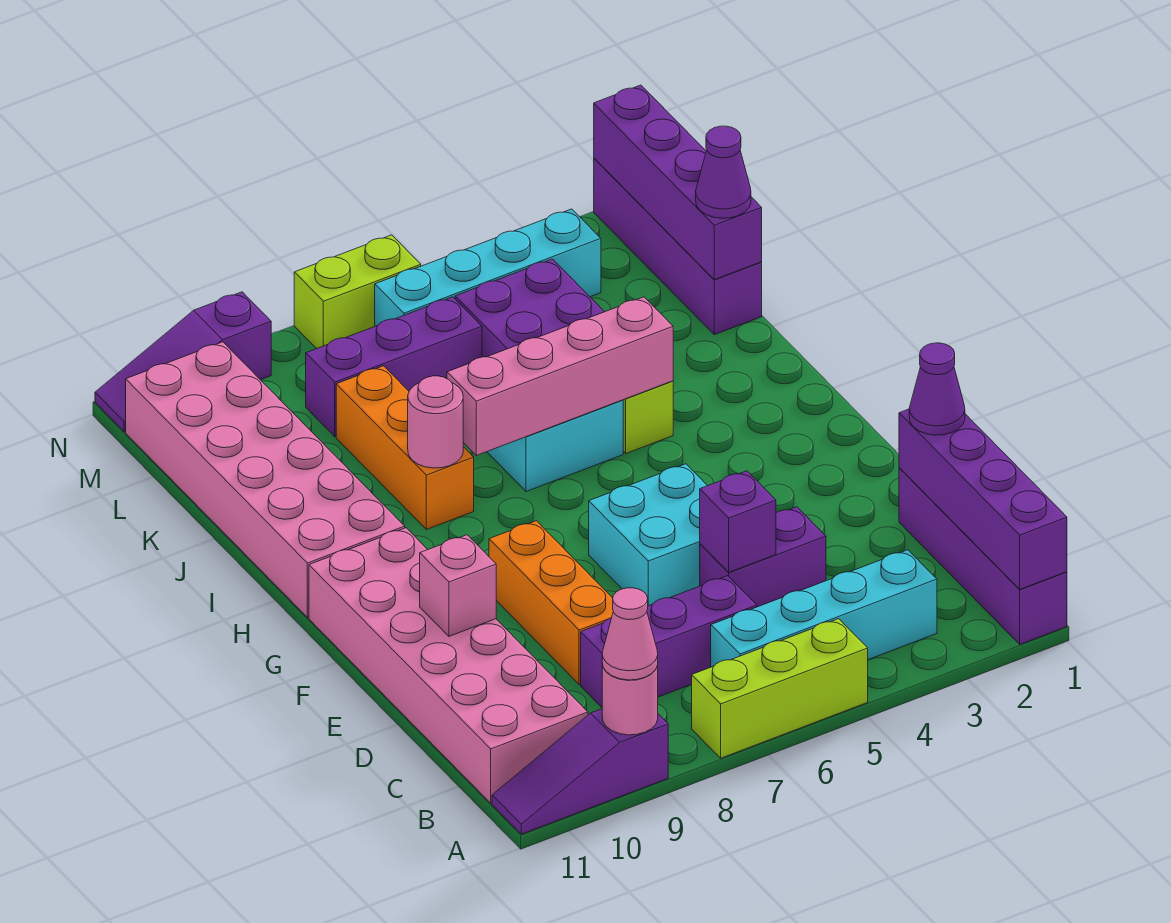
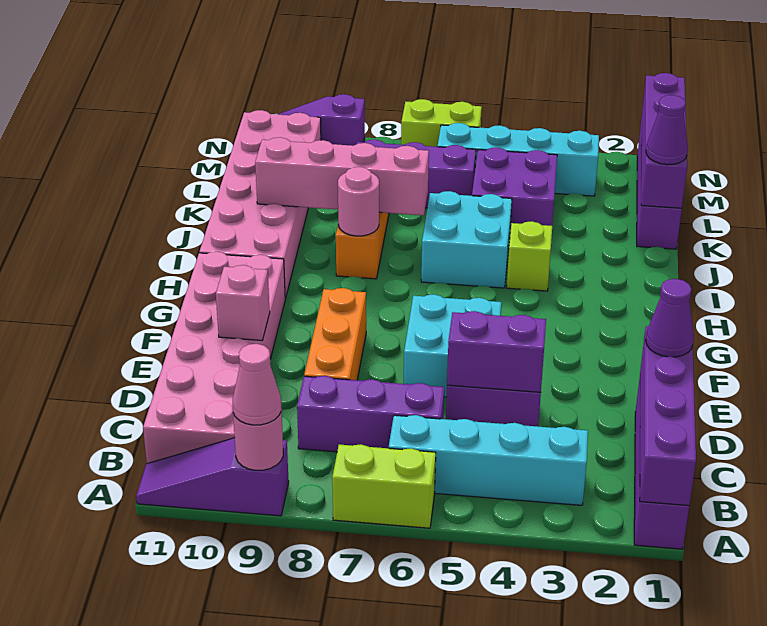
lime 1x3 brick [692,619,868,758] -> lime 1x2 brick [332,444,436,528]
purple 1x1 brick [700,471,776,573] -> purple 1x2 brick [447,311,546,392]
pink 1x4 brick [447,297,673,456] -> pink 1x4 brick moved to [255,137,429,215]

